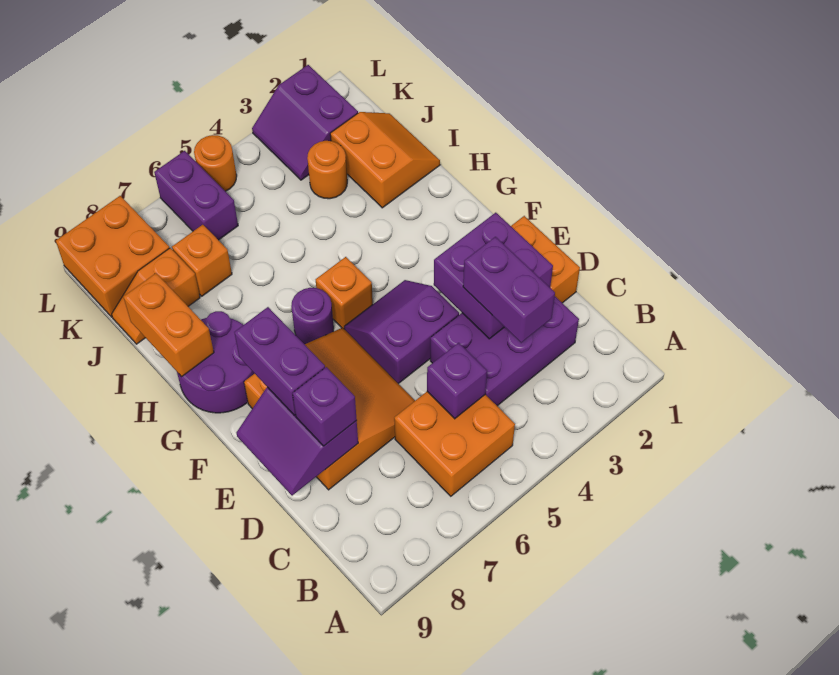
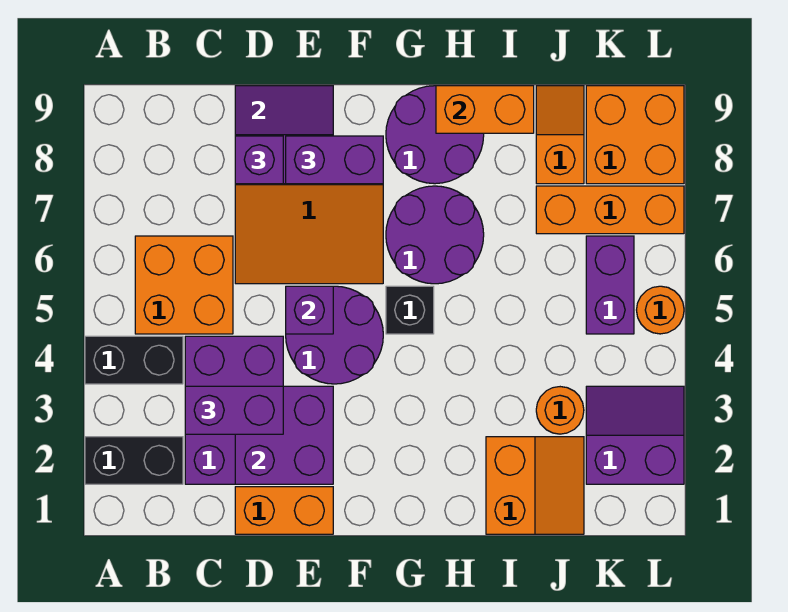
none -> black 1x2 brick [85,437,183,484]
none -> black 1x2 brick [85,336,183,384]
purple 1x1 brick [427,343,487,419] -> purple 1x1 brick moved to [286,286,333,334]
purple 2x2 slope [344,280,459,384] -> purple 2x2 round brick [286,286,383,384]
orange 1x1 brick [316,257,373,328] -> black 1x1 brick [386,286,434,334]
purple 1x1 round brick [291,288,334,344] -> purple 2x2 round brick [386,186,484,284]
orange 2x2 slope [330,112,440,208] -> orange 2x2 slope turned to [486,437,584,534]
orange 1x1 brick [172,225,232,296] -> orange 1x3 brick [536,186,684,234]
purple 1x2 brick [154,151,238,240] -> purple 1x2 brick turned to [586,236,634,334]

